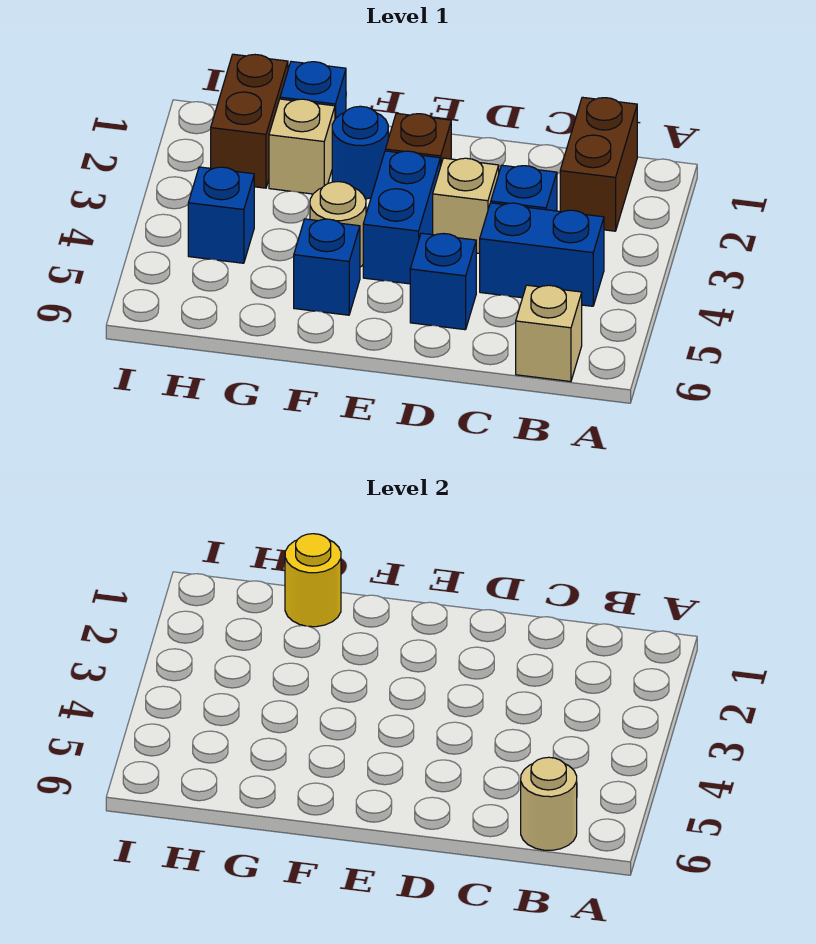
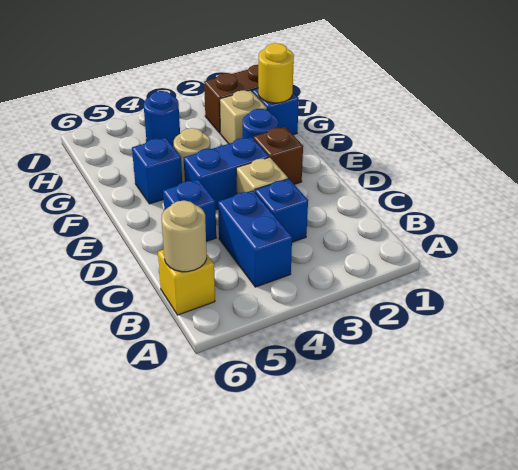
brown 1x2 brick [560,97,637,231] -> none
tan 1x1 brick [516,285,582,382] -> yellow 1x1 brick [158,250,215,315]
blue 1x1 brick [188,167,254,263] -> blue 1x1 round brick [144,91,180,146]

